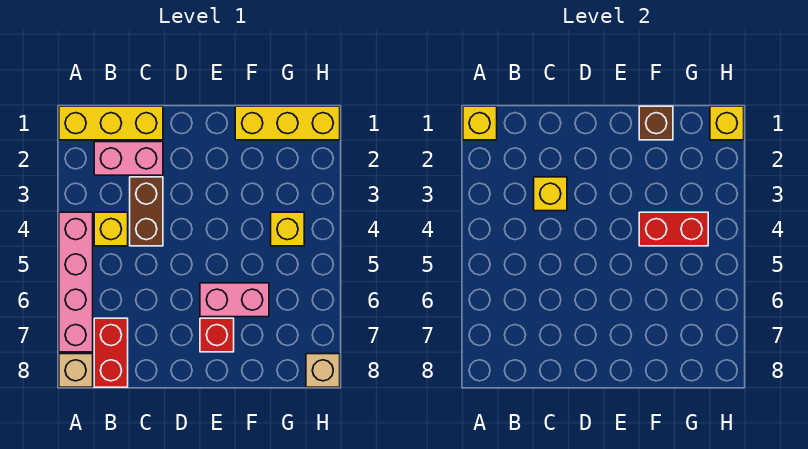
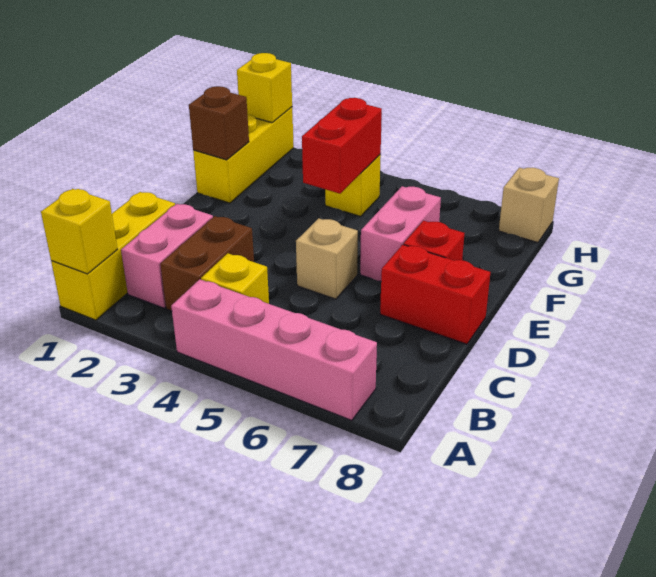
tan 1x1 brick [59,354,93,387] -> tan 1x1 brick moved to [296,218,358,299]
red 1x2 brick [94,318,128,387] -> red 1x2 brick moved to [380,245,491,344]
brown 1x2 brick [130,177,163,246] -> brown 1x2 brick turned to [160,216,254,311]
yellow 1x1 brick [534,177,567,211] -> none

